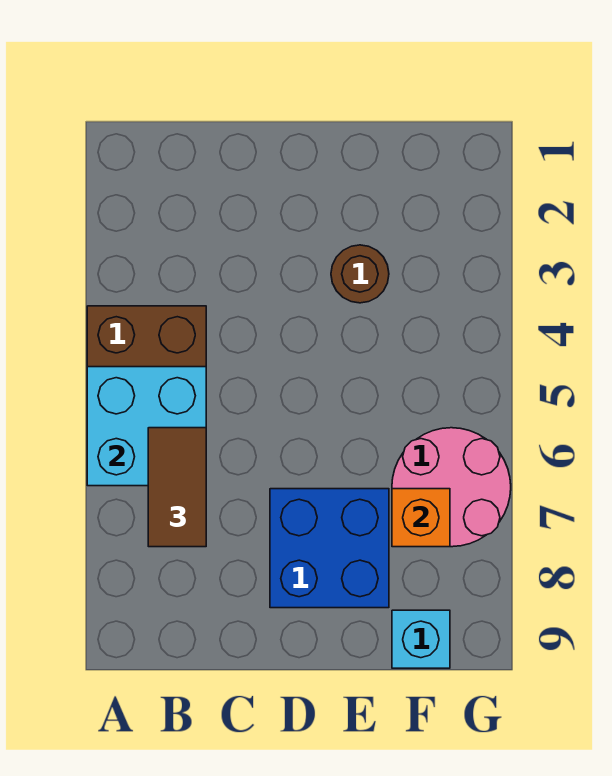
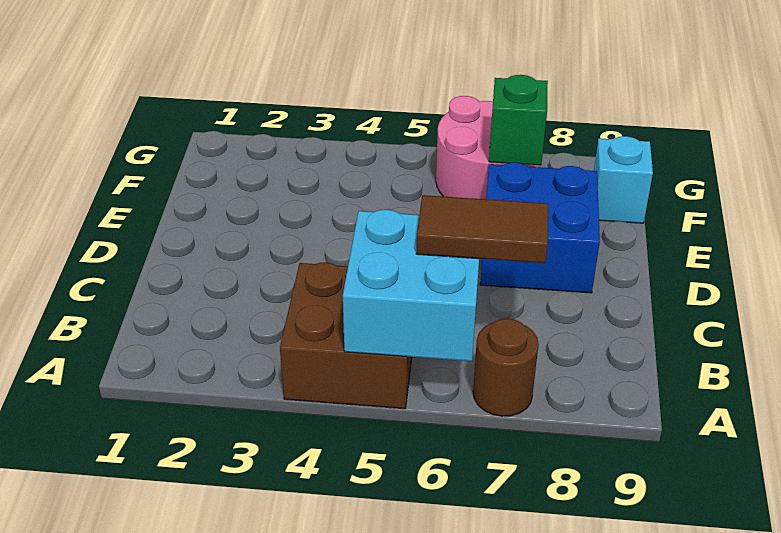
brown 1x1 round brick [331,245,389,303] -> brown 1x1 round brick moved to [473,319,539,416]
orange 1x1 brick [392,489,450,547] -> green 1x1 brick [489,75,548,165]

